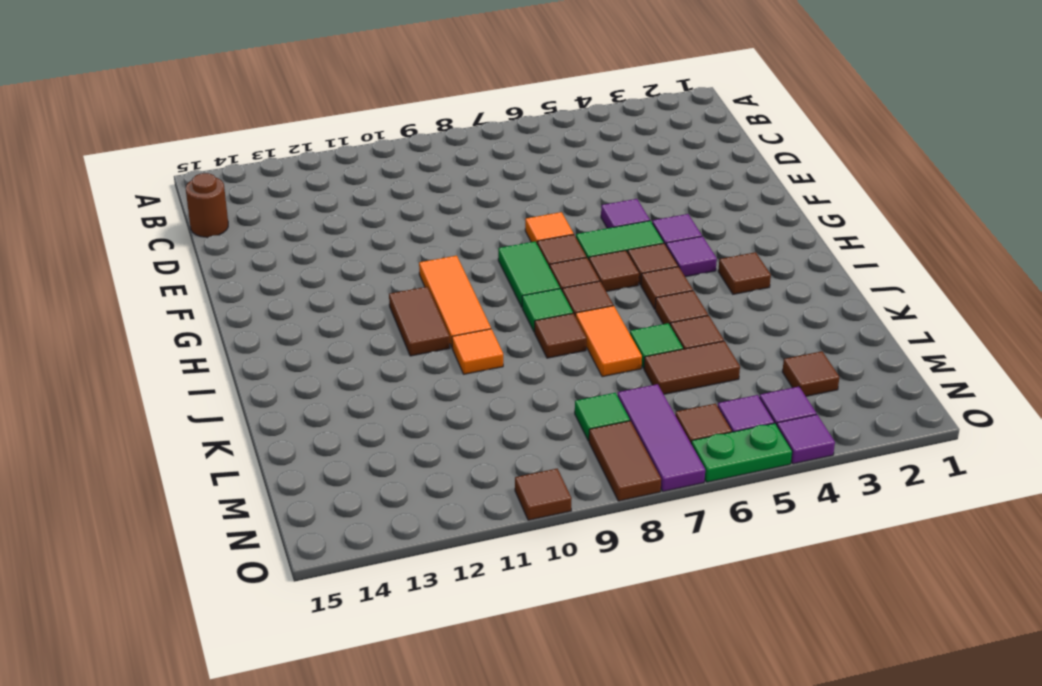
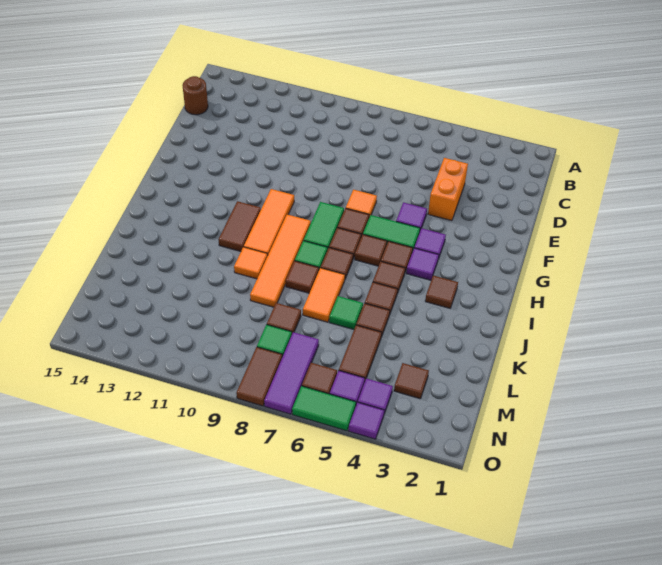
none -> orange 1x2 brick [428,158,468,221]
none -> orange 1x4 tile [250,215,311,307]
brown 1x2 tile [644,341,740,394] -> brown 1x2 tile turned to [339,325,382,380]
green 1x2 plate [691,423,792,482] -> green 1x2 tile [292,386,356,431]
brown 1x1 tile [515,469,572,520] -> brown 1x1 tile moved to [267,303,301,333]

